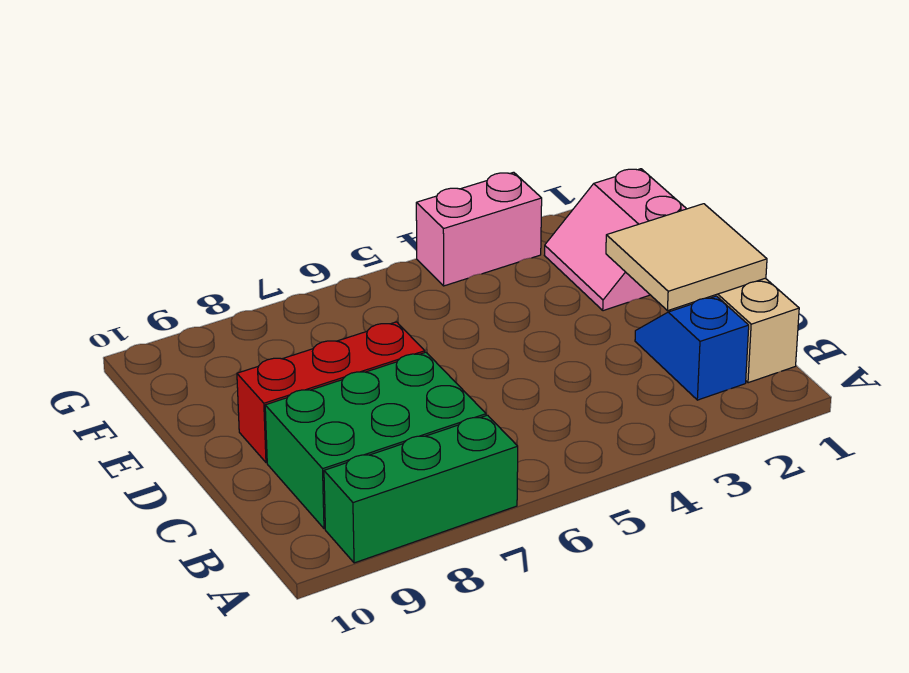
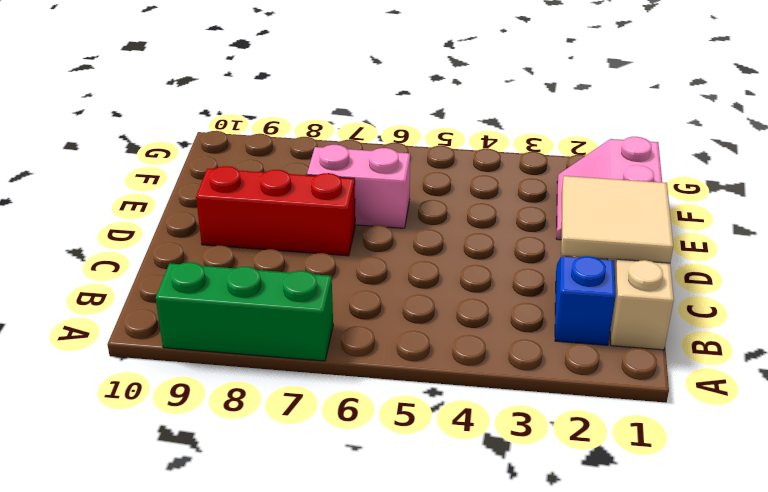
green 2x3 brick [265,352,486,529] -> none
pink 1x2 brick [416,172,542,286] -> pink 1x2 brick moved to [307,145,410,228]

